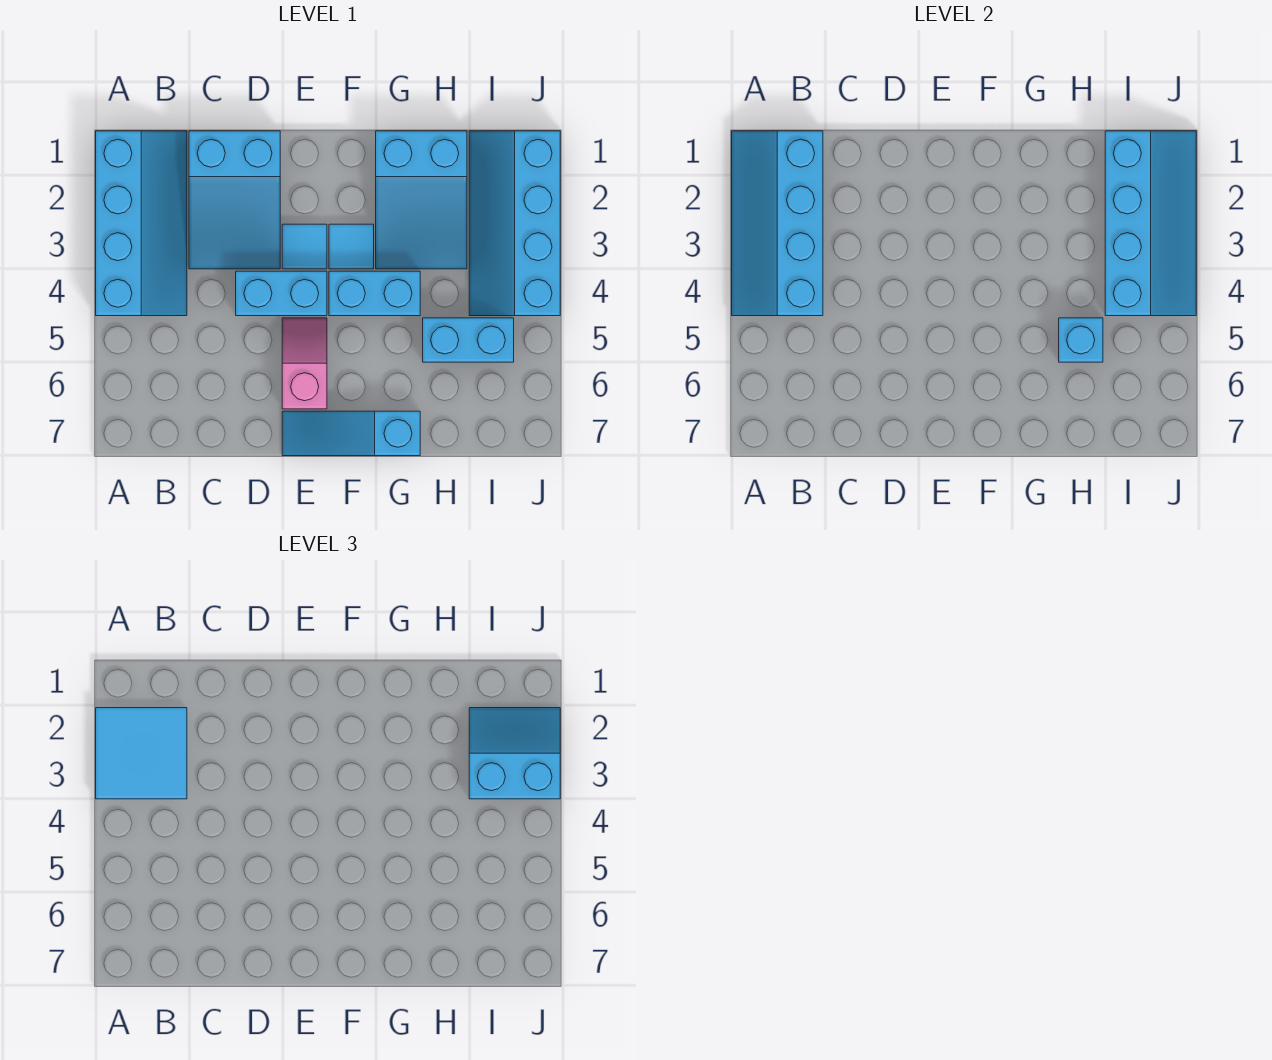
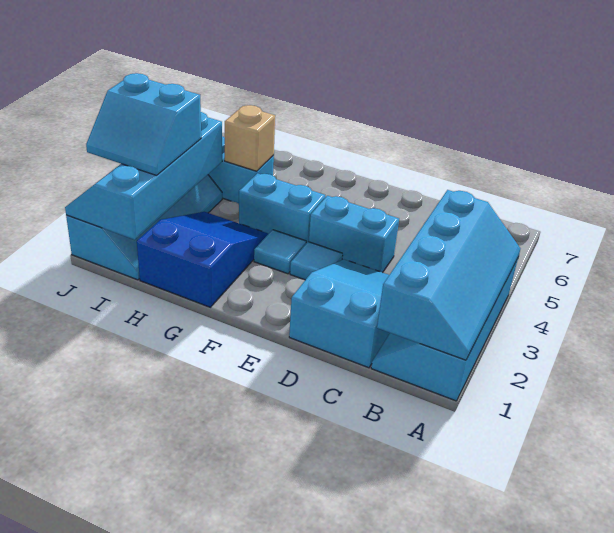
cyan 2x2 tile [96,708,187,799] -> none
pink 1x2 slope [282,318,327,409] -> none
cyan 1x3 slope [282,411,420,456] -> none
cyan 2x3 slope [376,131,467,269] -> blue 2x3 slope [137,212,268,307]
cyan 1x1 brick [1059,318,1103,362] -> tan 1x1 brick [225,105,275,171]

